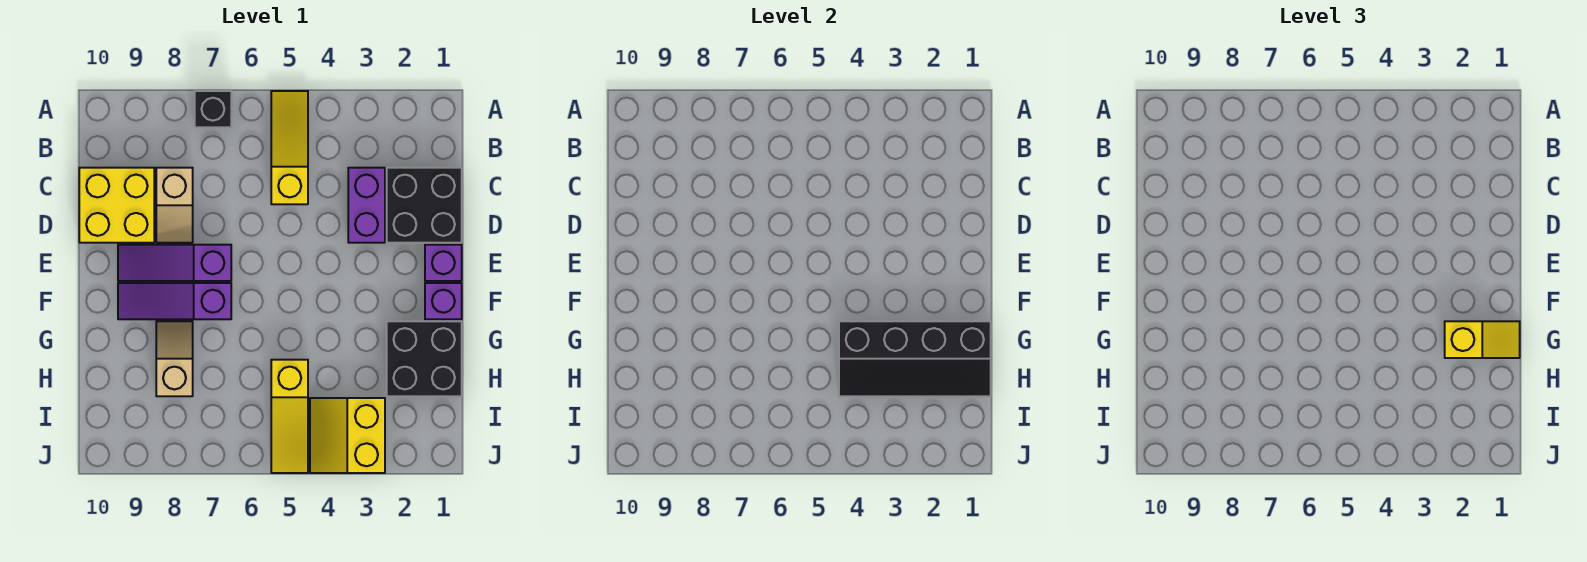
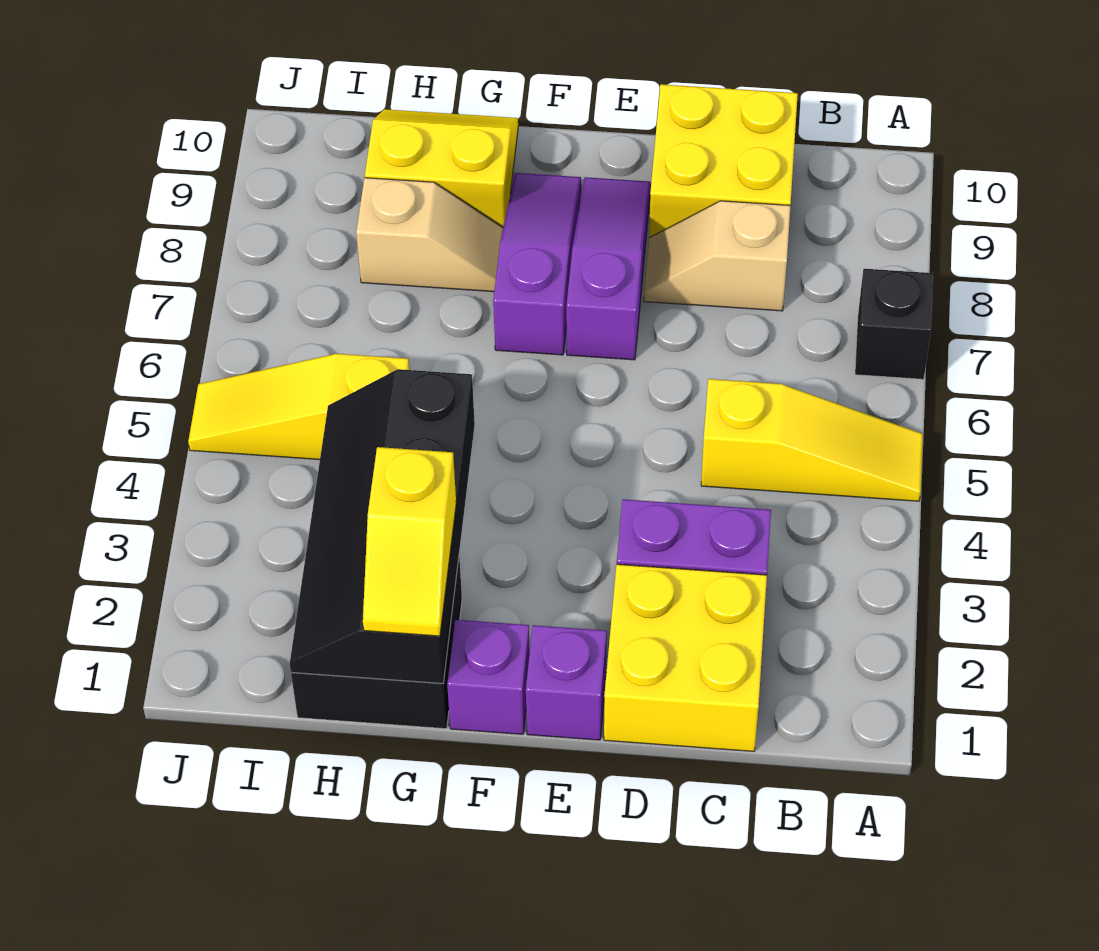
black 2x2 brick [387,168,462,243] -> yellow 2x2 brick [604,564,767,751]
yellow 2x2 slope [310,398,385,473] -> yellow 2x2 slope moved to [365,109,518,227]

